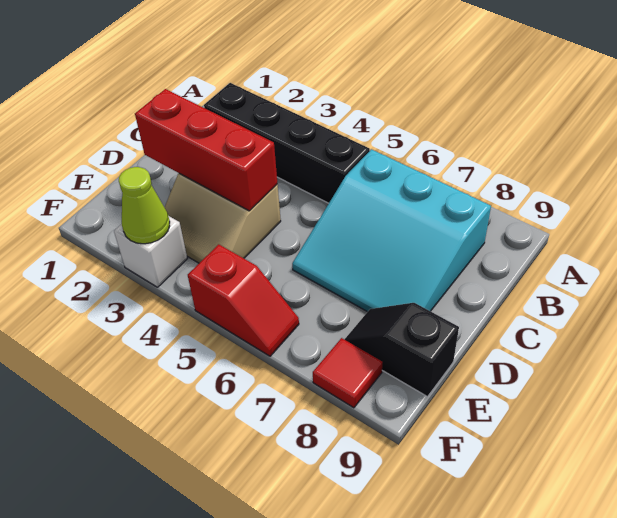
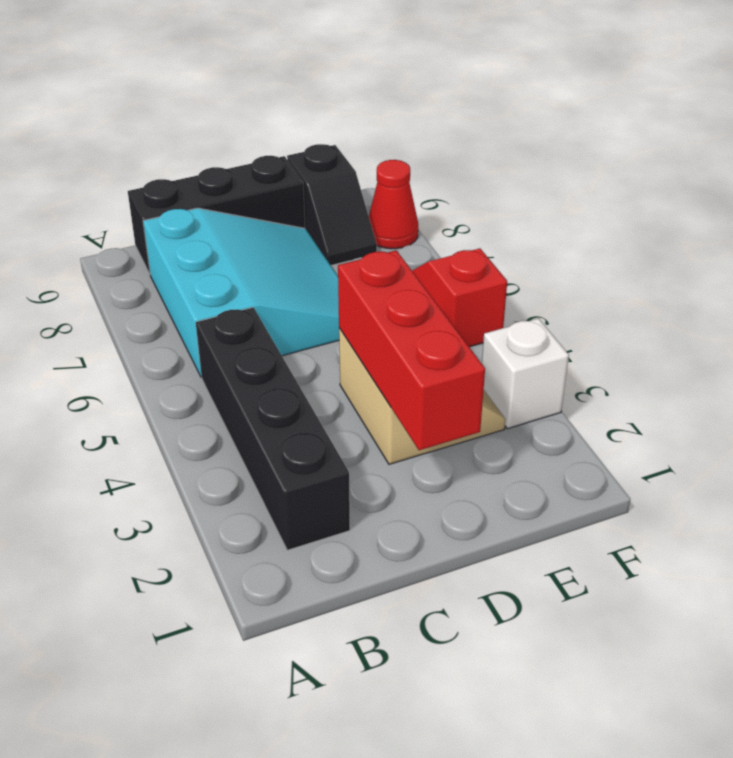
none -> black 1x3 brick [128,156,305,274]
lime 1x1 cone [119,167,170,244] -> none
red 1x1 tile [313,338,382,408] -> red 1x1 cone [369,160,418,249]

